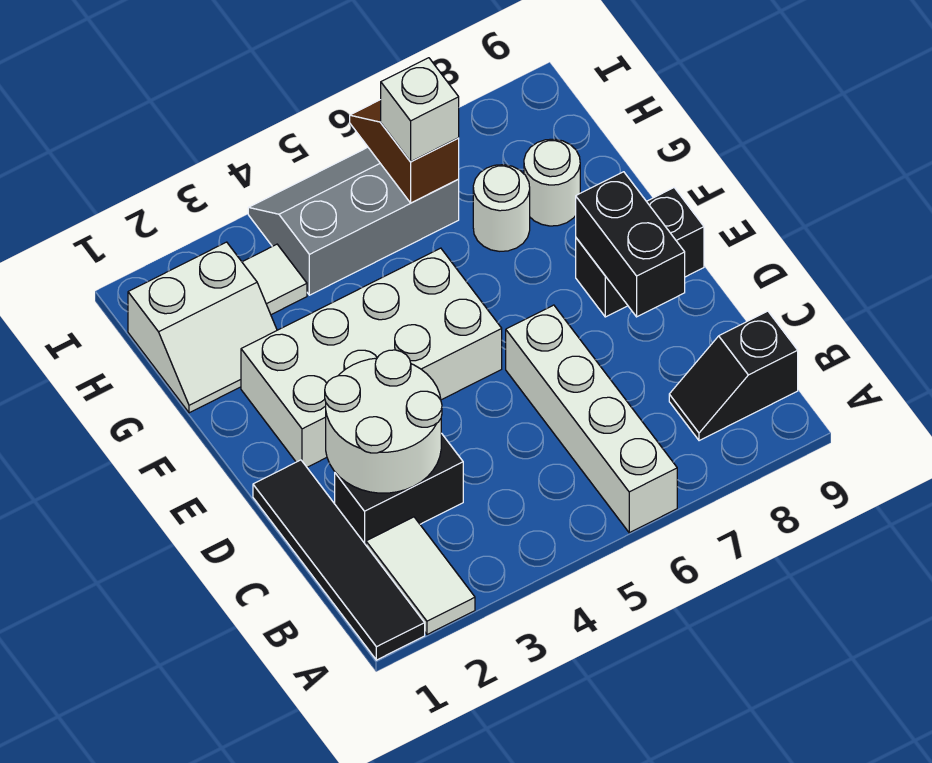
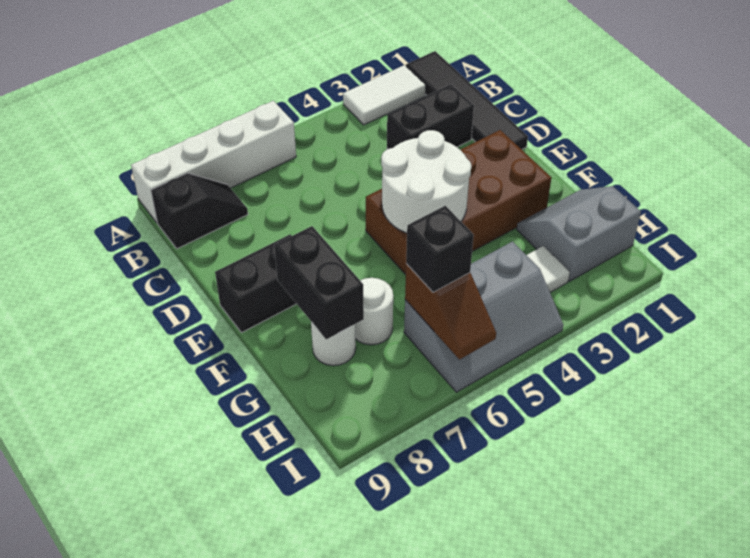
white 1x2 tile [366,517,475,635] -> white 1x2 tile turned to [343,65,426,125]
white 1x4 brick [506,305,677,533] -> white 1x4 brick turned to [131,101,296,223]
white 2x2 round brick [325,350,442,493] -> white 2x2 round brick moved to [381,130,471,233]
black 1x2 brick [576,172,685,317] -> black 1x2 brick moved to [274,226,364,339]
white 2x4 brick [241,248,502,467] -> brown 2x4 brick [366,130,551,275]
white 2x2 slope [128,242,277,413] -> grey 2x2 slope [517,186,641,281]
white 1x1 brick [381,58,459,162] -> black 1x1 brick [406,206,474,292]

